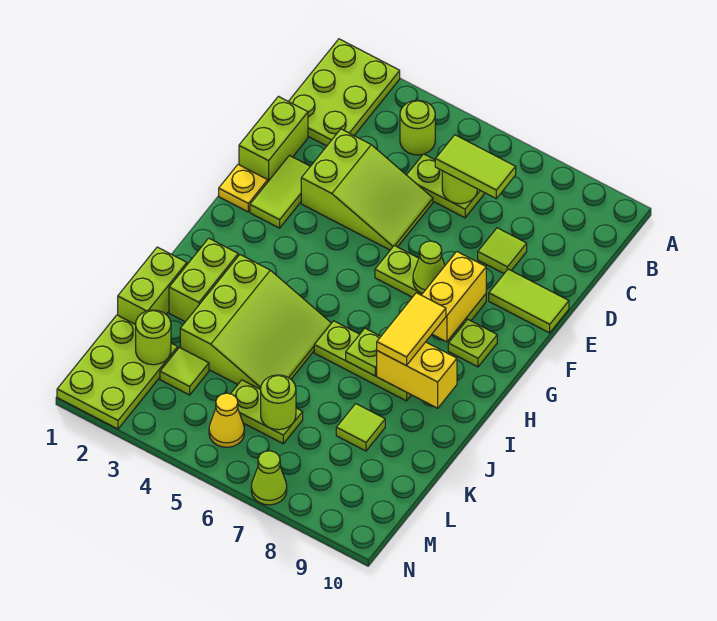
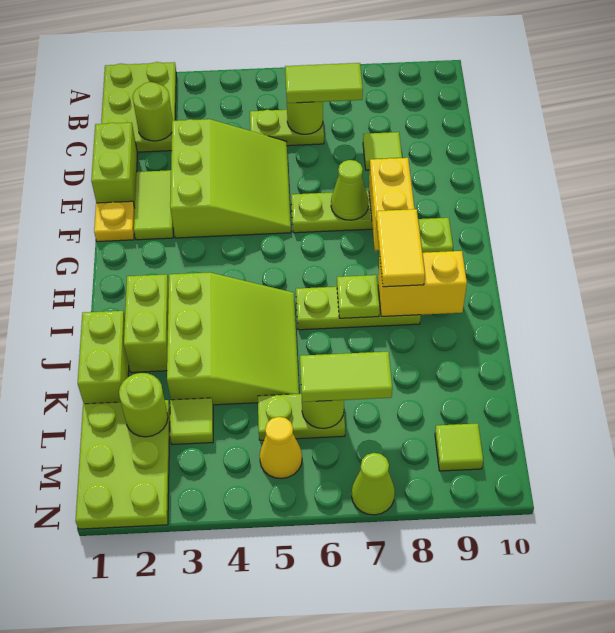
lime 1x1 round brick [400,100,435,155] -> lime 1x1 round brick moved to [133,82,173,141]
lime 2x3 slope [301,129,433,250] -> lime 3x3 slope [170,119,291,238]
lime 1x2 tile [489,269,569,333] -> lime 1x2 tile moved to [300,352,392,402]
lime 1x1 tile [336,404,385,451] -> lime 1x1 tile moved to [435,423,483,471]

